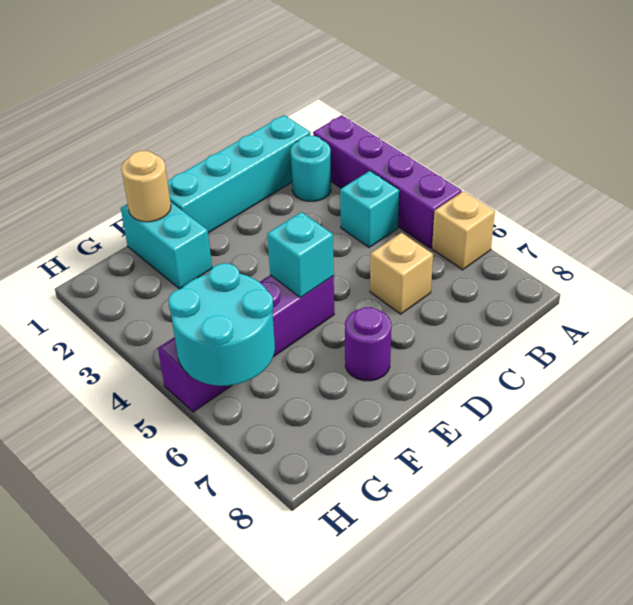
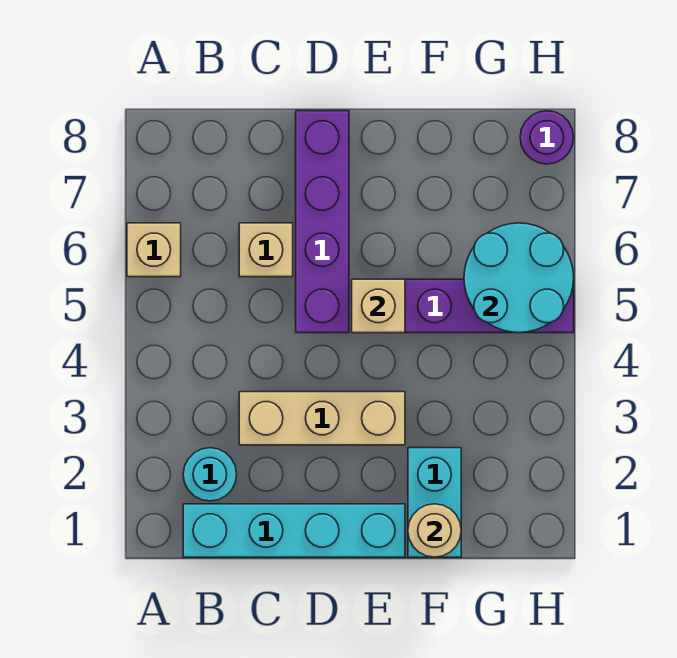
purple 1x4 brick [313,115,462,248] -> purple 1x4 brick moved to [296,111,349,333]
cyan 1x1 brick [340,171,399,247] -> none
none -> tan 1x3 brick [239,392,405,445]
cyan 1x1 brick [267,212,334,297] -> tan 1x1 brick [352,279,405,333]
purple 1x1 round brick [345,307,391,381] -> purple 1x1 round brick moved to [520,111,574,164]

